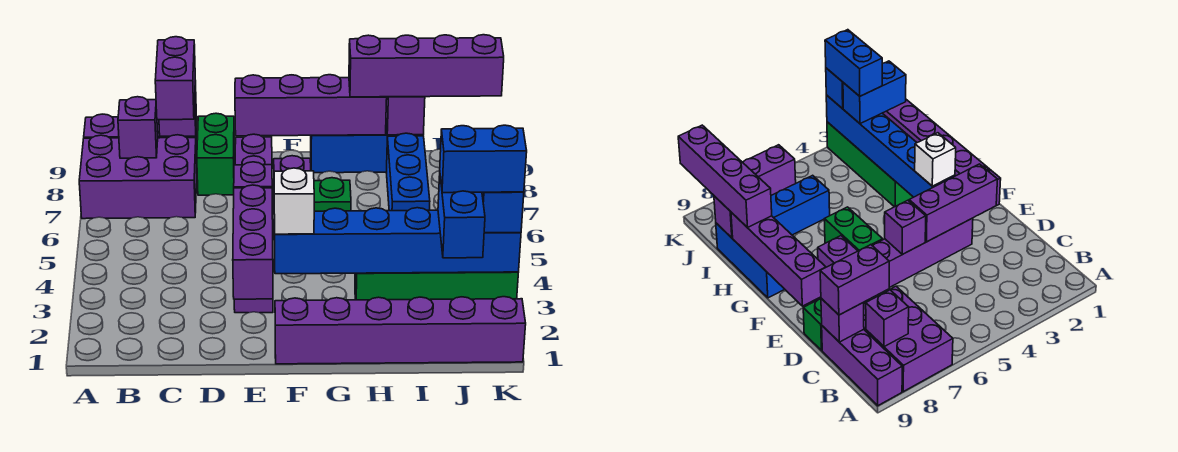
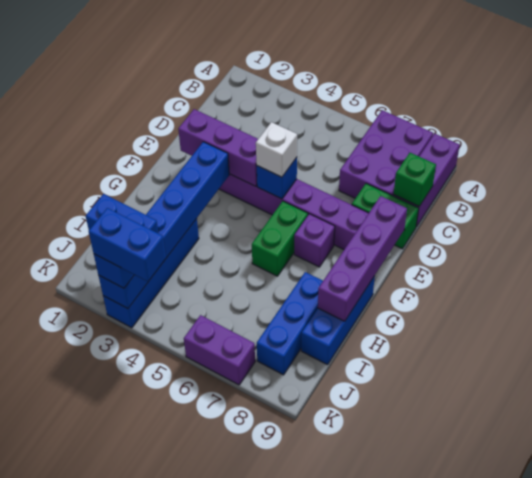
purple 1x1 brick [118,97,158,158] -> none
purple 1x2 brick [155,37,195,120] -> none
purple 1x1 brick [159,81,196,136] -> green 1x1 brick [394,153,436,206]
purple 1x1 brick [234,162,272,188] -> blue 1x1 brick [257,158,297,199]
purple 1x6 brick [275,297,526,364] -> none
white 1x1 brick [274,168,314,234] -> white 1x1 brick moved to [256,122,297,177]
green 1x4 brick [355,272,518,300] -> blue 1x4 brick [103,219,199,328]
purple 1x4 brick [349,35,504,97] -> none
blue 1x3 brick [386,133,430,211] -> blue 1x3 brick turned to [257,272,323,375]
purple 1x1 brick [386,97,425,135] -> none
blue 1x2 brick [440,125,527,193] -> blue 1x2 brick turned to [89,208,166,281]

